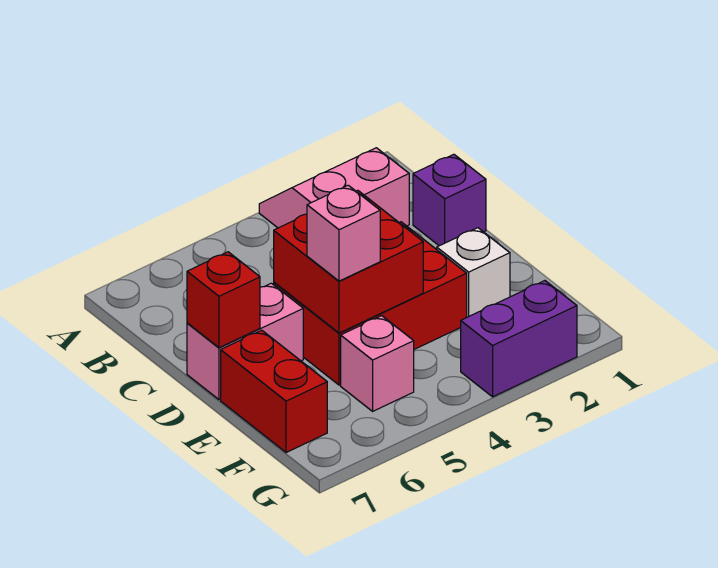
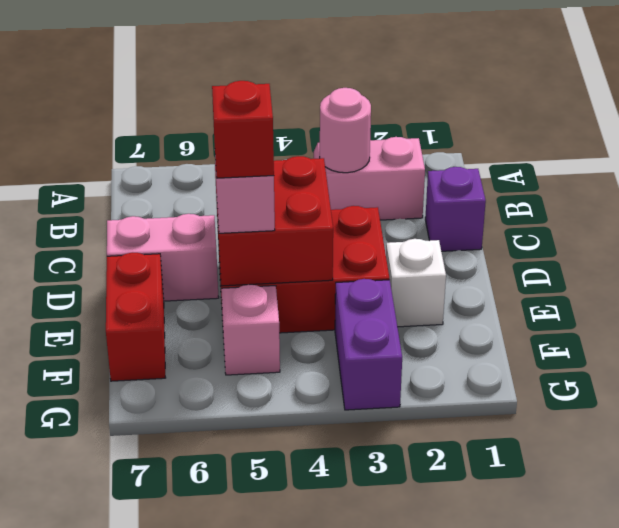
none -> pink 1x1 round brick [320,88,371,173]
red 1x1 brick [187,252,260,348] -> red 1x1 brick moved to [212,81,274,178]
purple 1x2 brick [461,281,577,397] -> purple 1x2 brick turned to [335,279,402,410]

